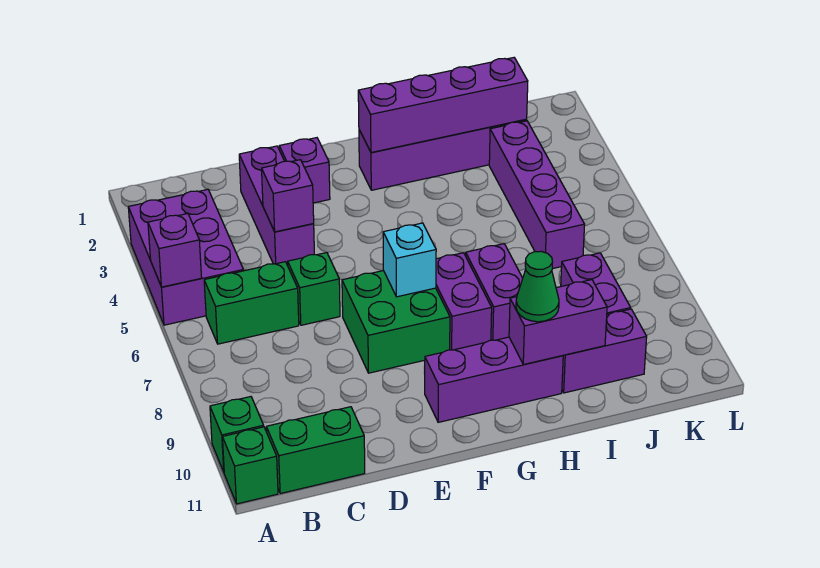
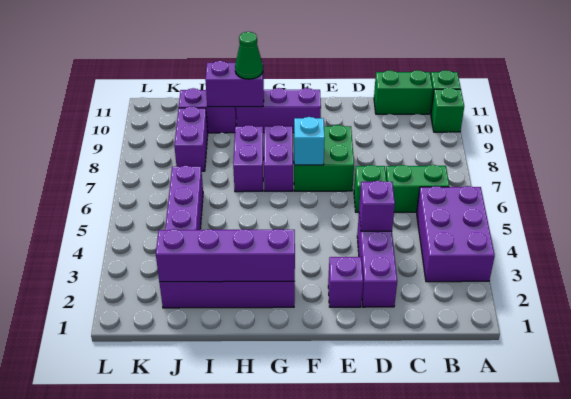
purple 1x1 brick [148,214,202,287] -> none

